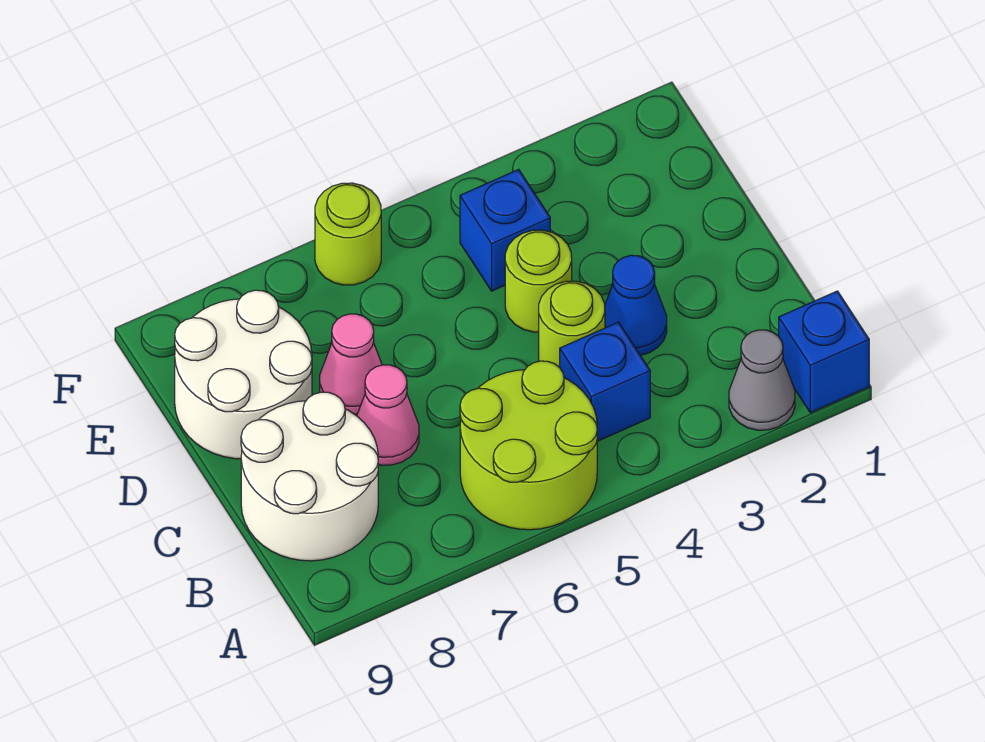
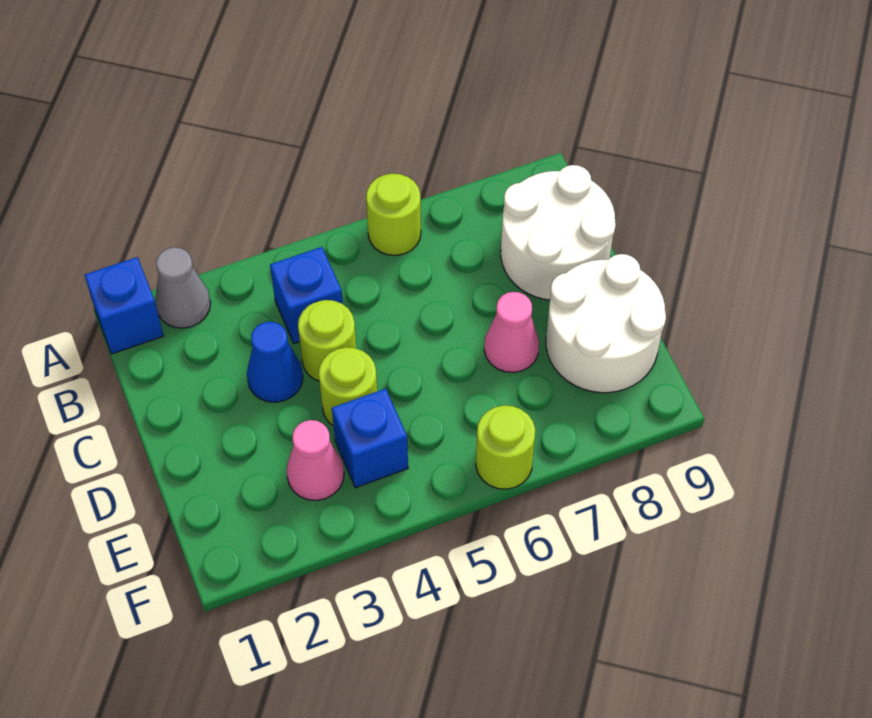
lime 2x2 round brick [460,361,597,530] -> lime 1x1 round brick [366,174,421,255]
pink 1x1 cone [357,365,419,465] -> pink 1x1 cone moved to [287,420,344,500]

